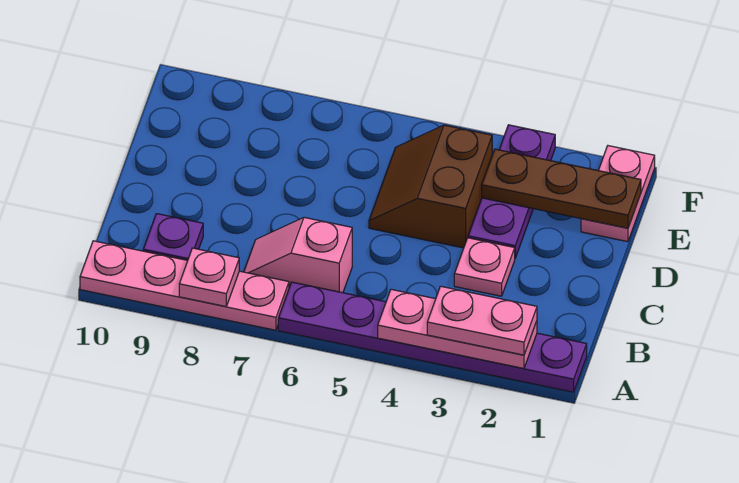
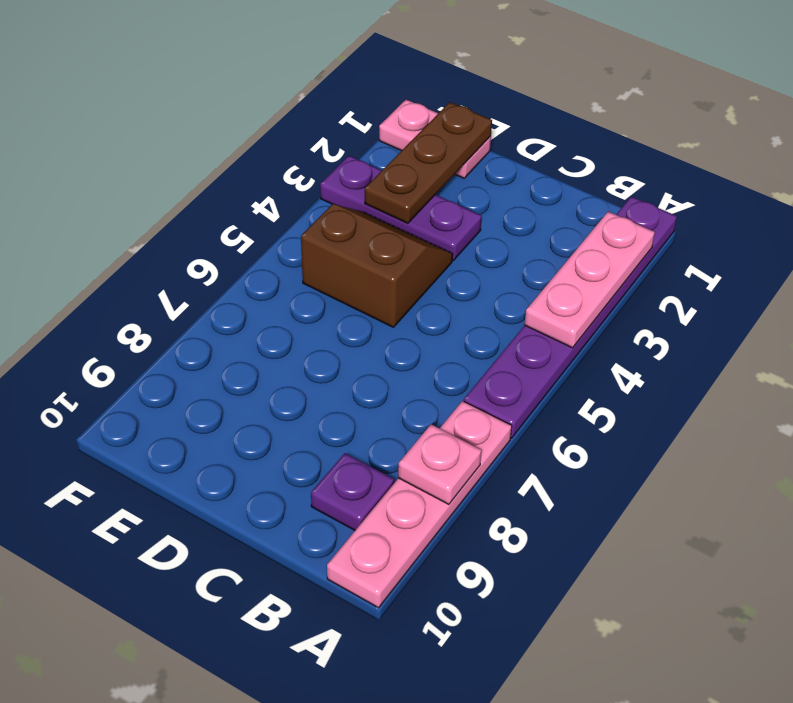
pink 1x2 plate [427,286,537,355] -> none
pink 1x2 slope [244,218,352,293] -> none
pink 1x1 plate [454,238,515,296] -> none
brown 2x2 slope [369,125,492,248] -> brown 2x2 slope turned to [301,204,453,327]

